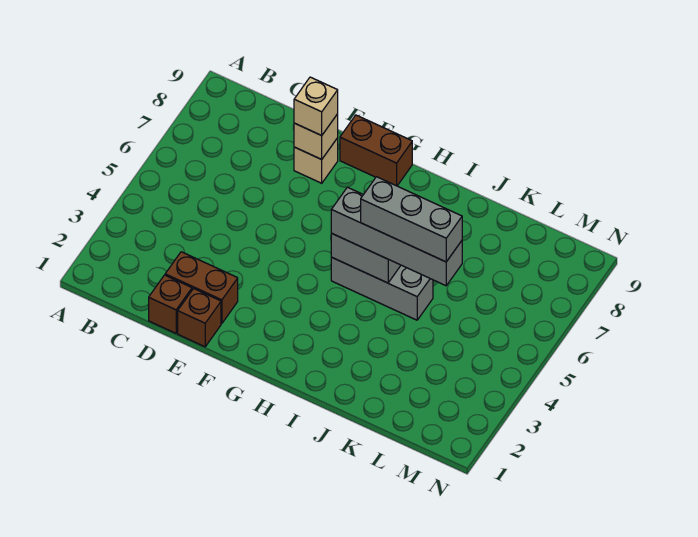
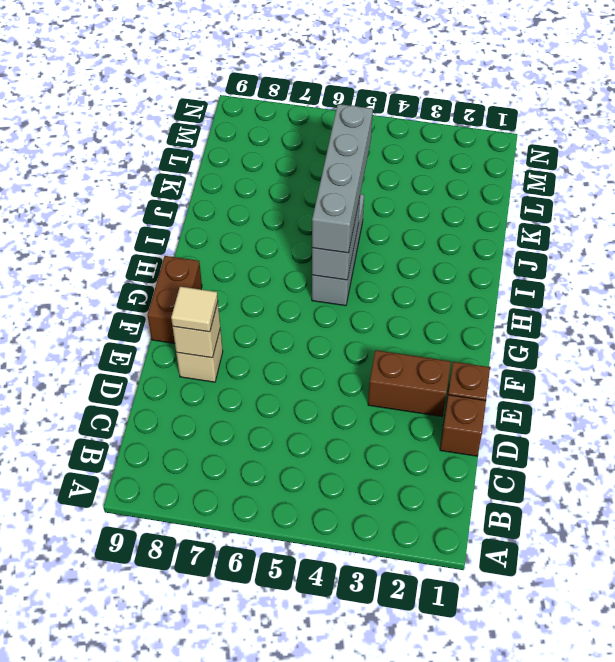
brown 1x2 brick [165,252,238,323] -> brown 1x2 brick turned to [368,350,451,416]
tan 1x1 brick [294,77,338,135] -> tan 1x1 tile [171,287,218,332]
grey 1x3 brick [361,177,462,262] -> none

